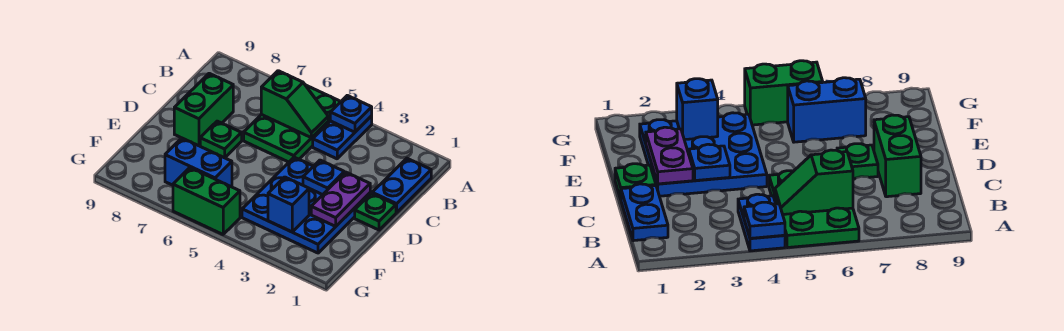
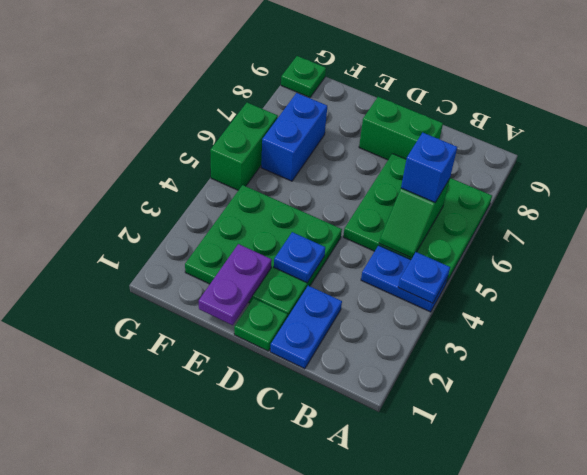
green 2x3 plate [244,86,341,162] -> green 3x3 plate [343,154,492,283]
blue 1x2 plate [372,158,431,212] -> blue 1x2 plate turned to [270,286,342,369]
blue 3x3 plate [242,157,370,253] -> green 3x3 plate [185,185,342,317]
purple 1x2 plate [311,172,370,226] -> purple 1x2 plate turned to [199,244,272,325]
green 1x1 plate [200,121,242,158] -> green 1x1 plate moved to [281,56,326,98]
blue 1x1 brick [268,177,309,232] -> blue 1x1 brick moved to [401,133,457,202]

